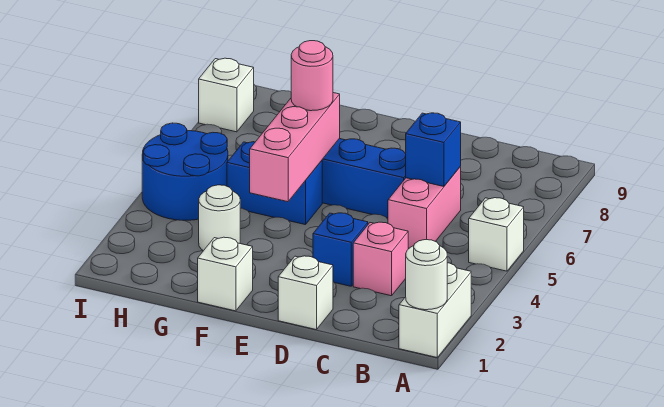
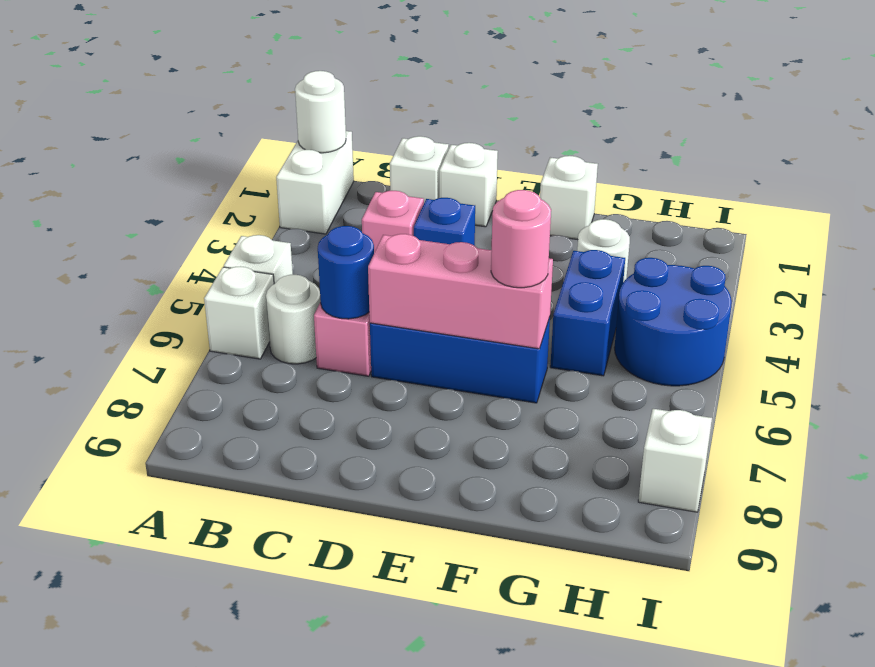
none -> white 1x1 brick [204,267,274,359]
none -> white 1x1 round brick [266,275,321,364]
none -> white 1x1 brick [390,136,449,203]
blue 1x1 brick [406,113,461,187] -> blue 1x1 round brick [318,226,374,319]
pink 1x3 brick [250,93,340,202] -> pink 1x3 brick turned to [368,234,553,349]
blue 1x2 brick [227,142,322,225] -> blue 1x2 brick turned to [550,250,625,376]

